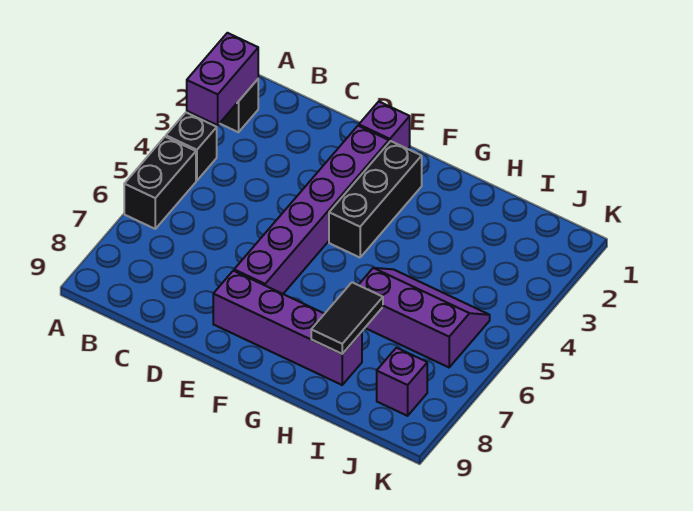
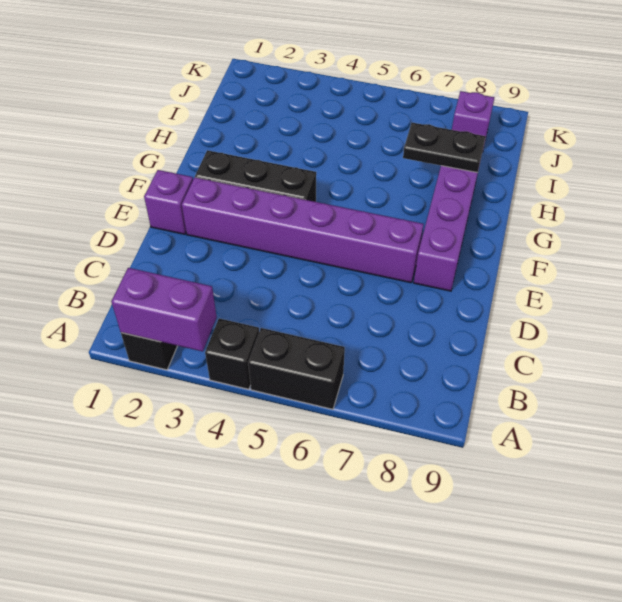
purple 2x3 slope [359,268,490,367] -> none
black 1x2 tile [311,282,383,354] -> black 1x2 plate [403,123,486,173]

